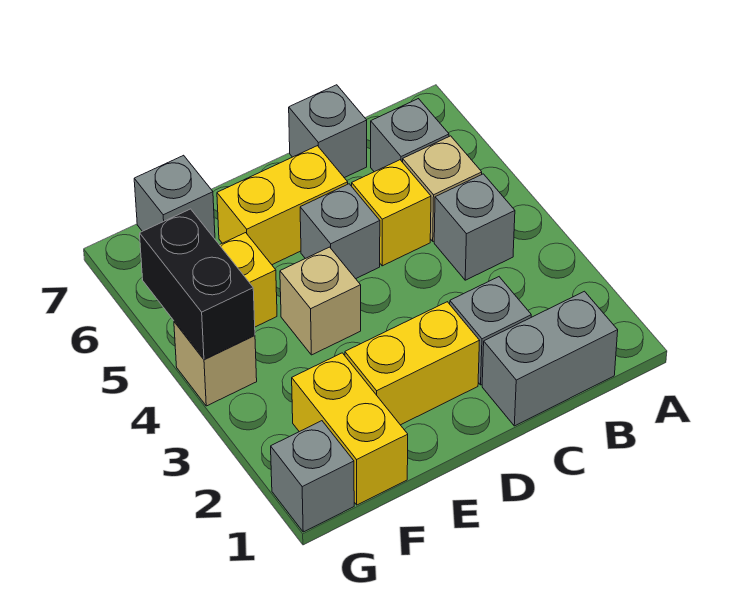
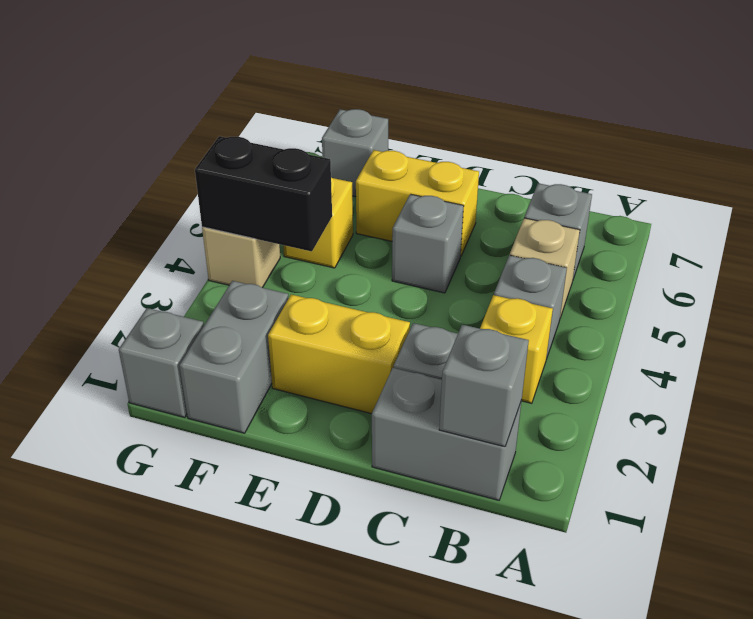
yellow 1x1 brick [352,160,431,266] -> yellow 1x1 brick moved to [480,295,553,403]
grey 1x1 brick [289,85,367,178] -> grey 1x1 brick moved to [439,325,529,447]
tan 1x1 brick [280,247,361,355] -> none
yellow 1x2 brick [292,353,408,505] -> grey 1x2 brick [179,281,289,433]
black 1x2 brick [140,209,255,359] -> black 1x2 brick turned to [195,136,332,251]

